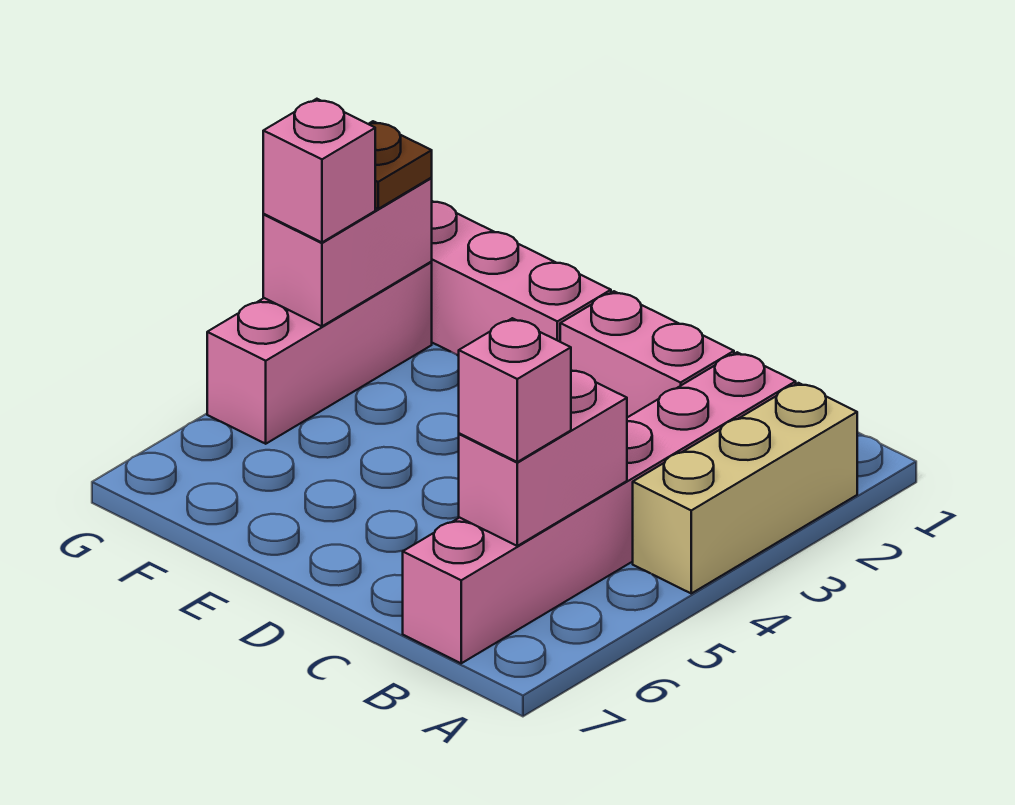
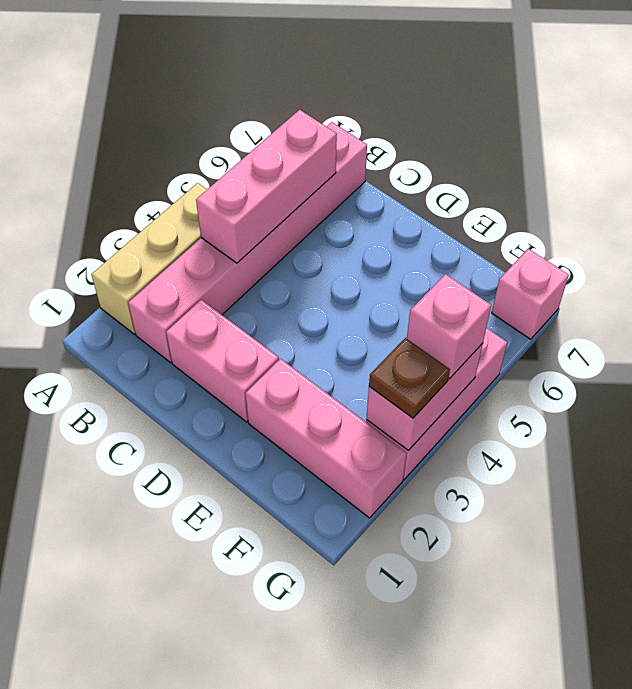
pink 1x2 brick [459,370,627,546] -> pink 1x3 brick [196,110,337,263]
pink 1x1 brick [459,318,571,462] -> pink 1x1 brick moved to [492,249,569,339]

